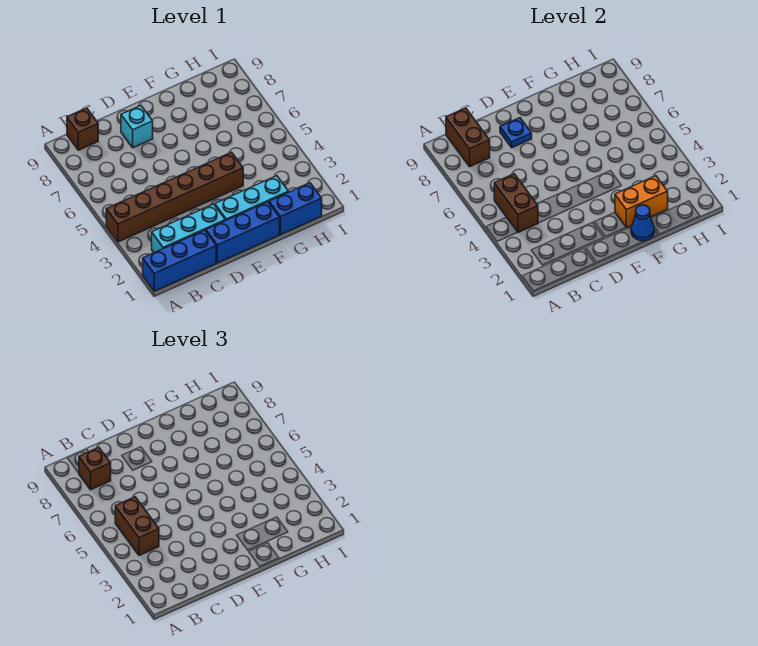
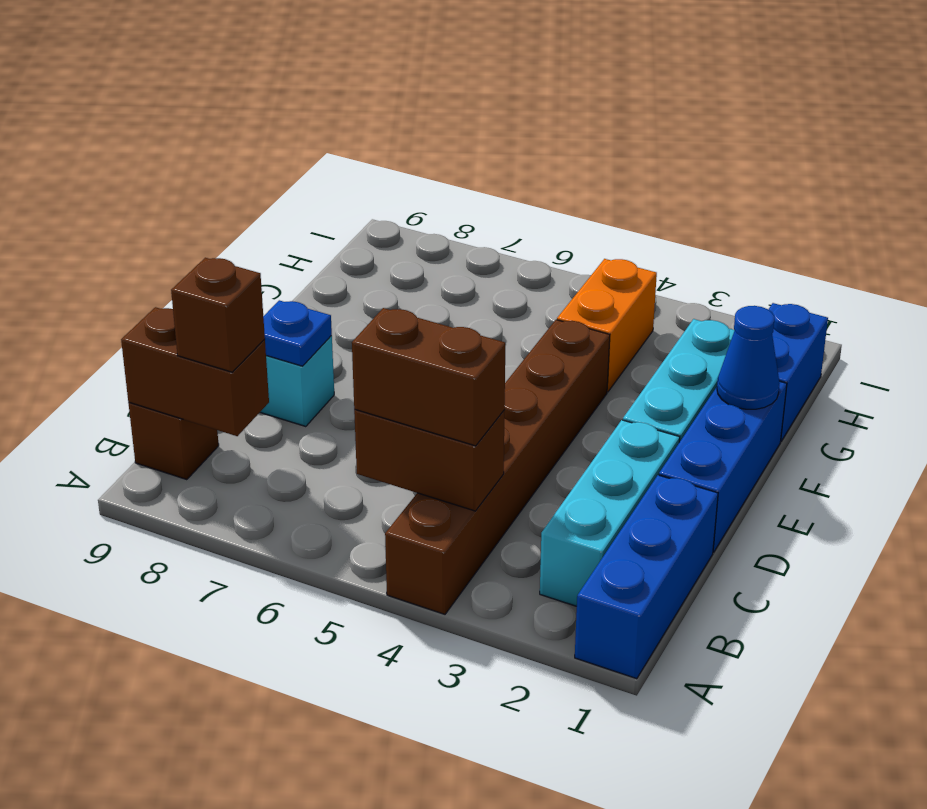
orange 1x2 brick [615,176,668,228] -> orange 1x2 brick moved to [557,259,657,392]

